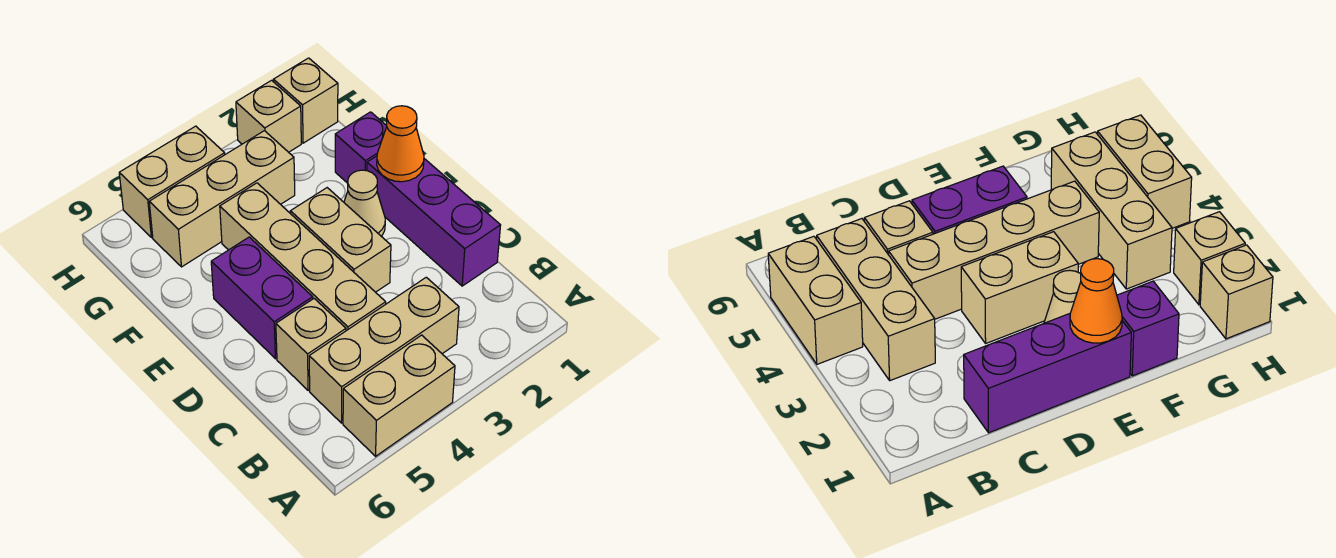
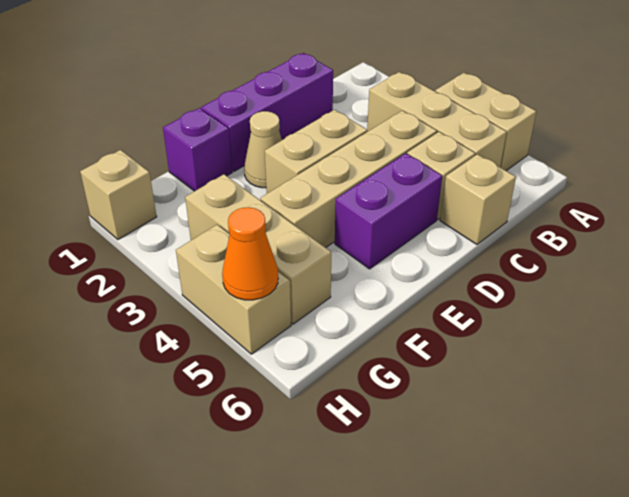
orange 1x1 cone [377,106,424,182] -> orange 1x1 cone moved to [222,207,278,300]
tan 1x1 brick [236,80,301,152] -> tan 1x1 brick moved to [440,154,516,244]

